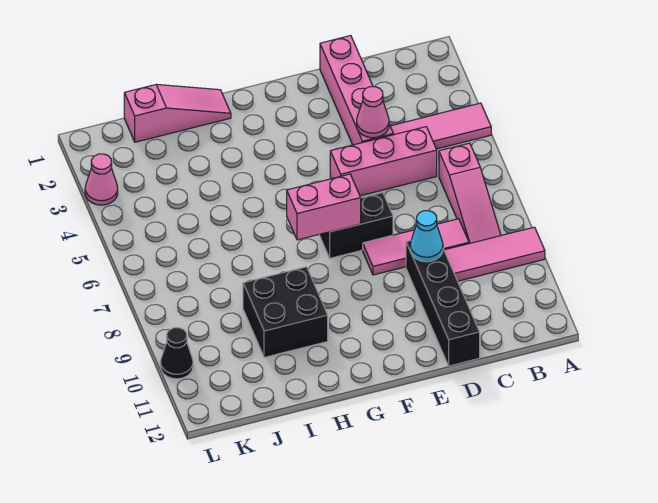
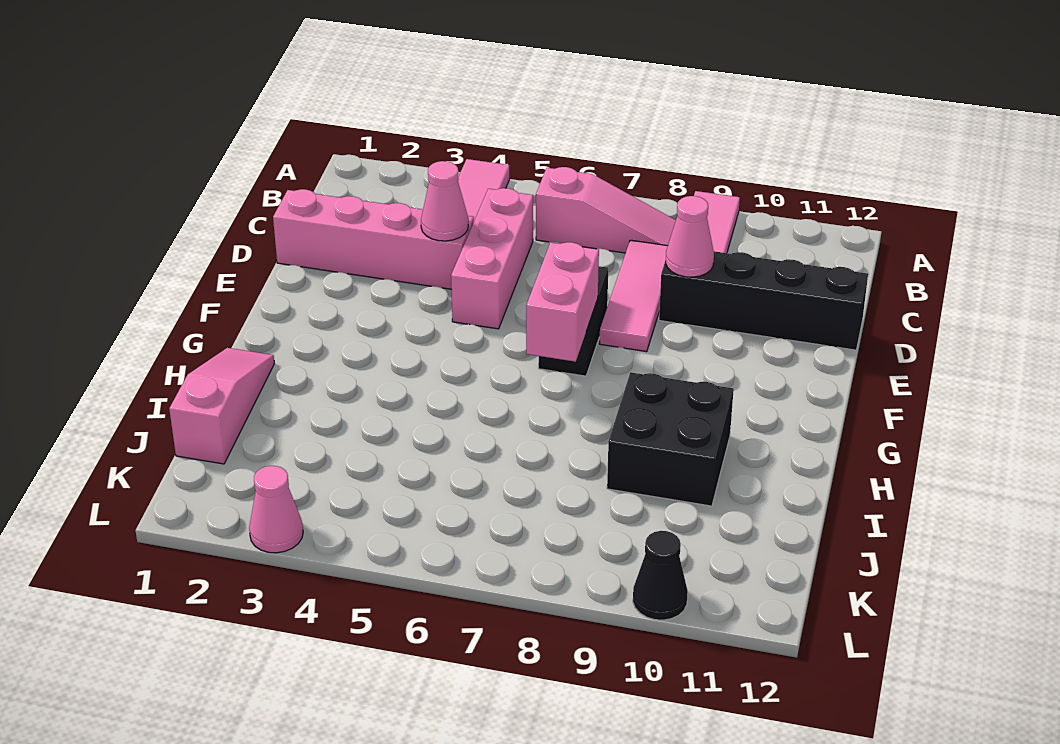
cyan 1x1 cone [410,211,443,262] -> pink 1x1 cone [666,196,714,277]

